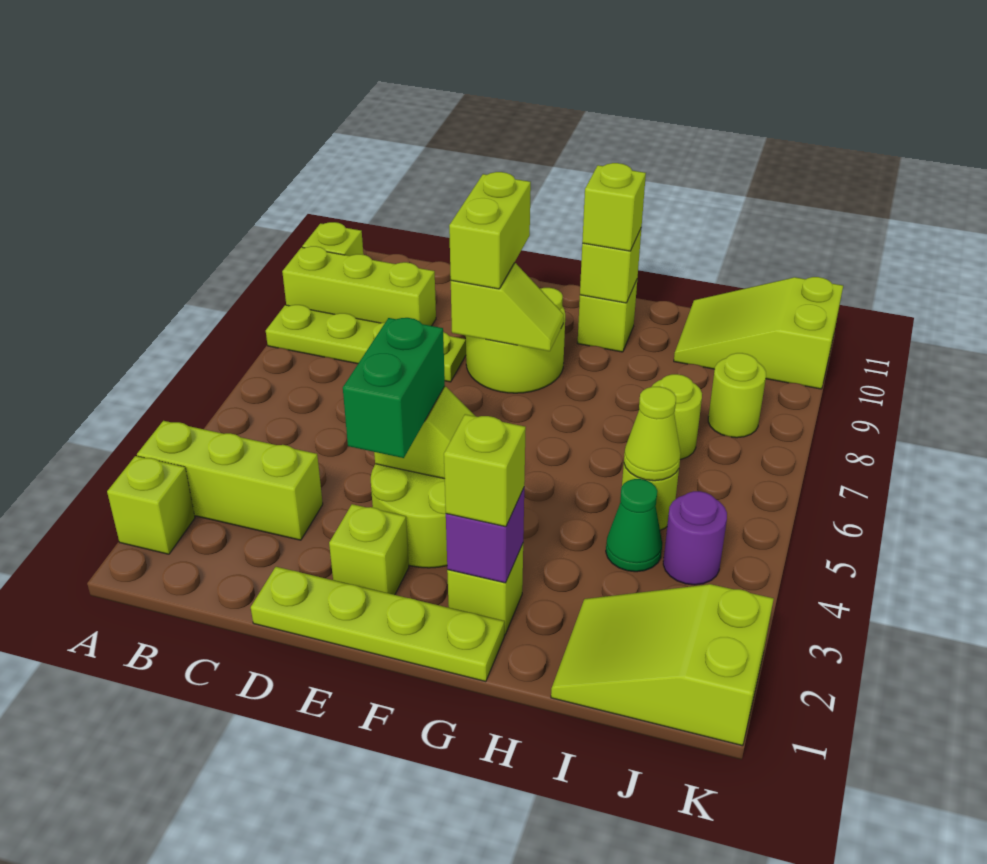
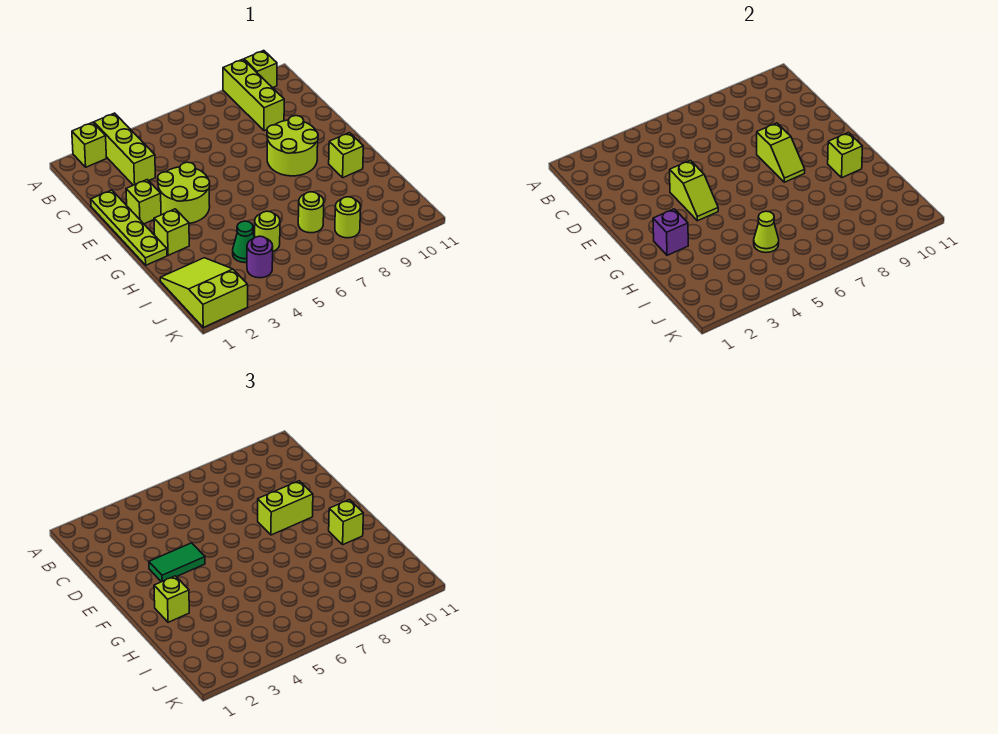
lime 1x4 plate [266,305,466,382] -> none
green 1x2 brick [343,318,445,458] -> green 1x2 tile [149,543,205,582]
lime 2x3 slope [674,277,843,389] -> none

